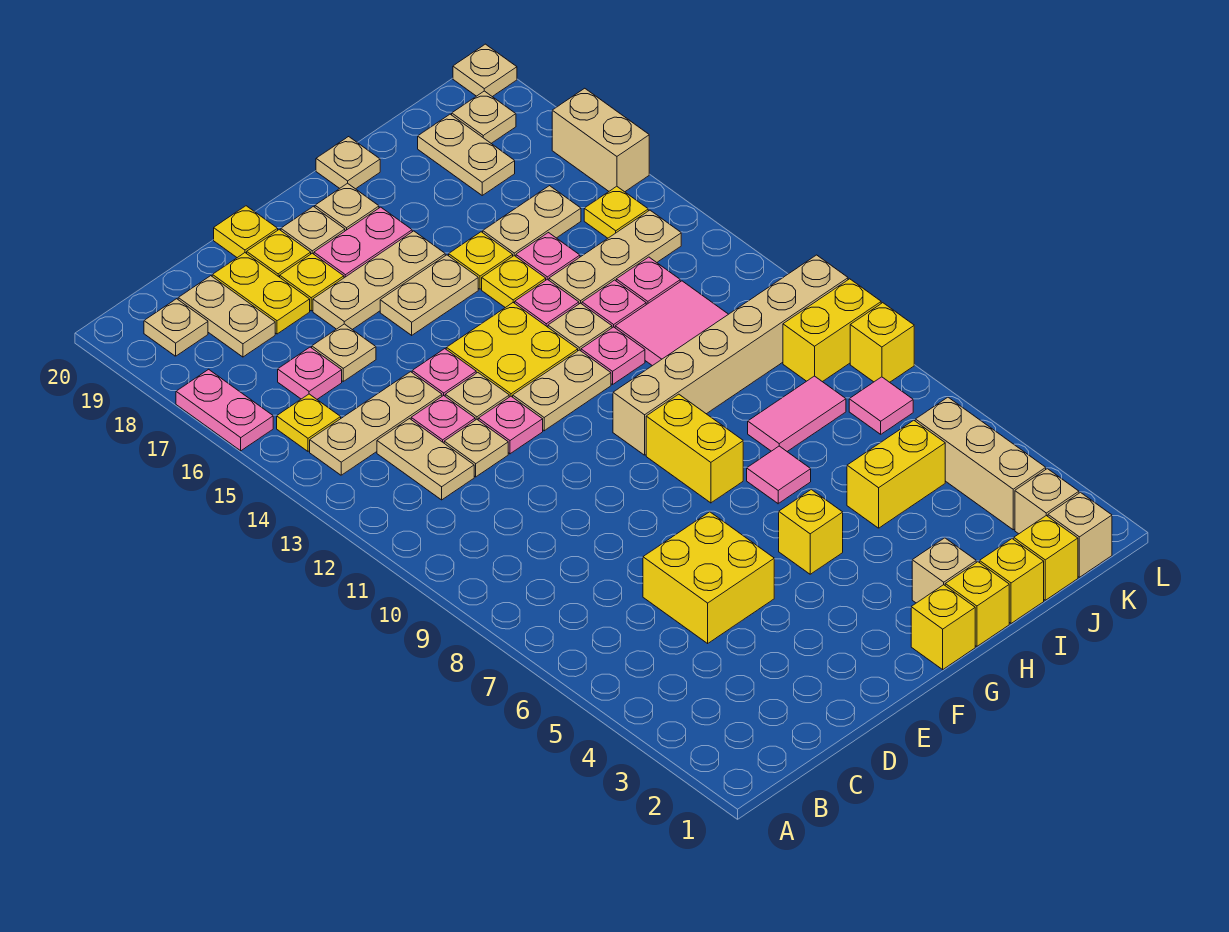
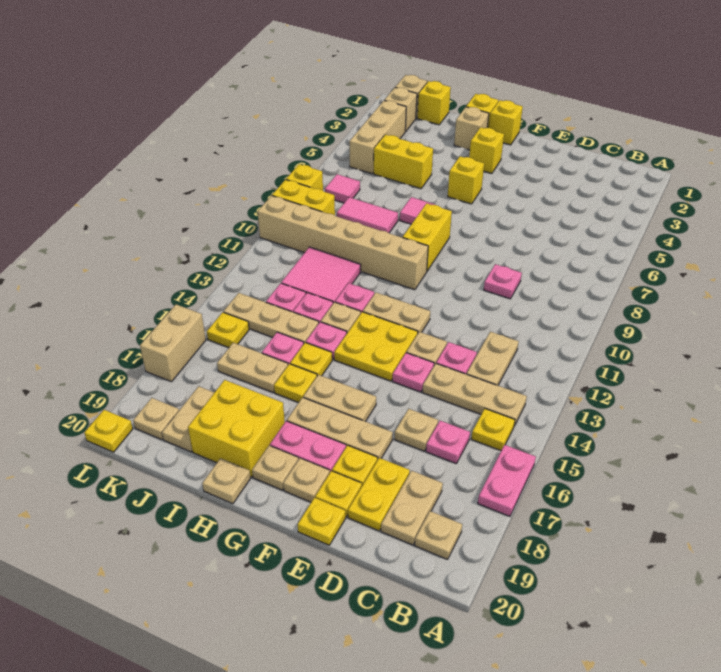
yellow 2x2 brick [643,512,774,643] -> yellow 2x2 brick moved to [188,380,285,477]
tan 1x1 plate [444,419,508,477] -> none
pink 1x1 plate [478,396,543,454] -> pink 1x1 plate moved to [484,264,522,299]
yellow 1x1 brick [980,539,1044,623] -> yellow 1x1 brick moved to [469,127,504,174]
tan 1x1 plate [453,44,517,97] -> yellow 1x1 plate [84,410,133,452]

